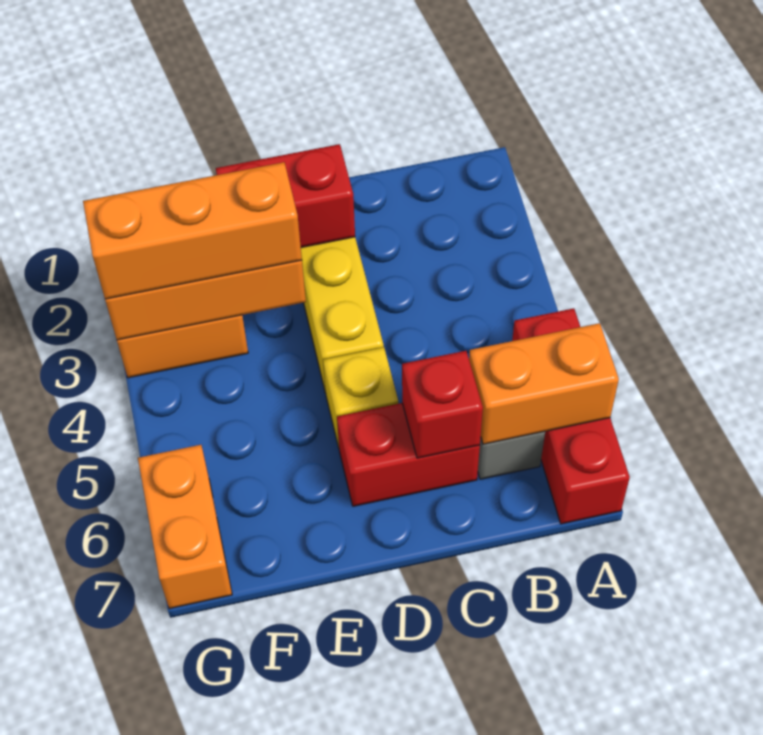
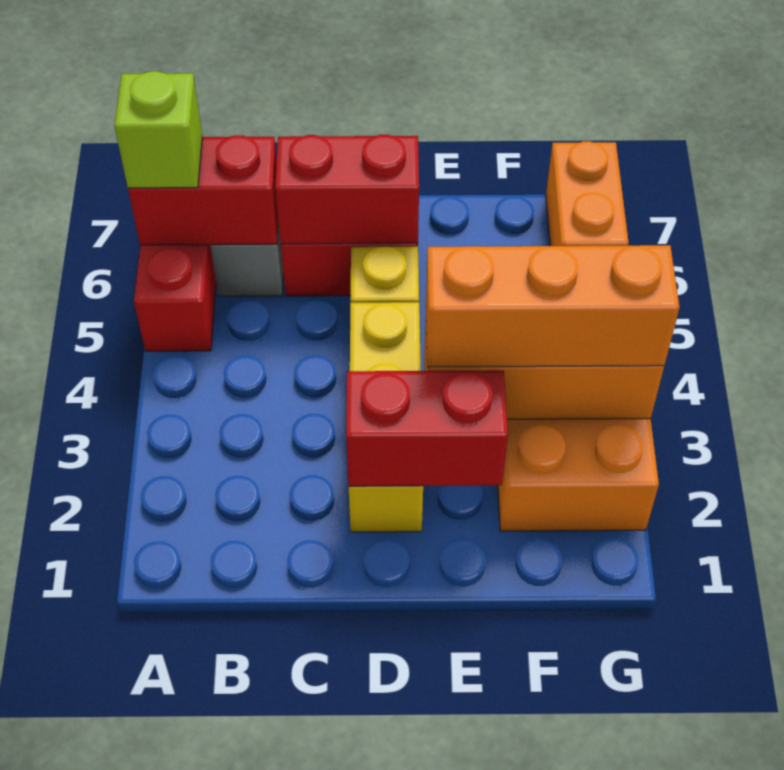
orange 1x2 brick [469,323,619,444] -> red 1x2 brick [128,136,278,245]
none -> lime 1x1 brick [114,71,203,188]
red 1x1 brick [402,351,483,458] -> red 1x2 brick [275,135,419,244]

